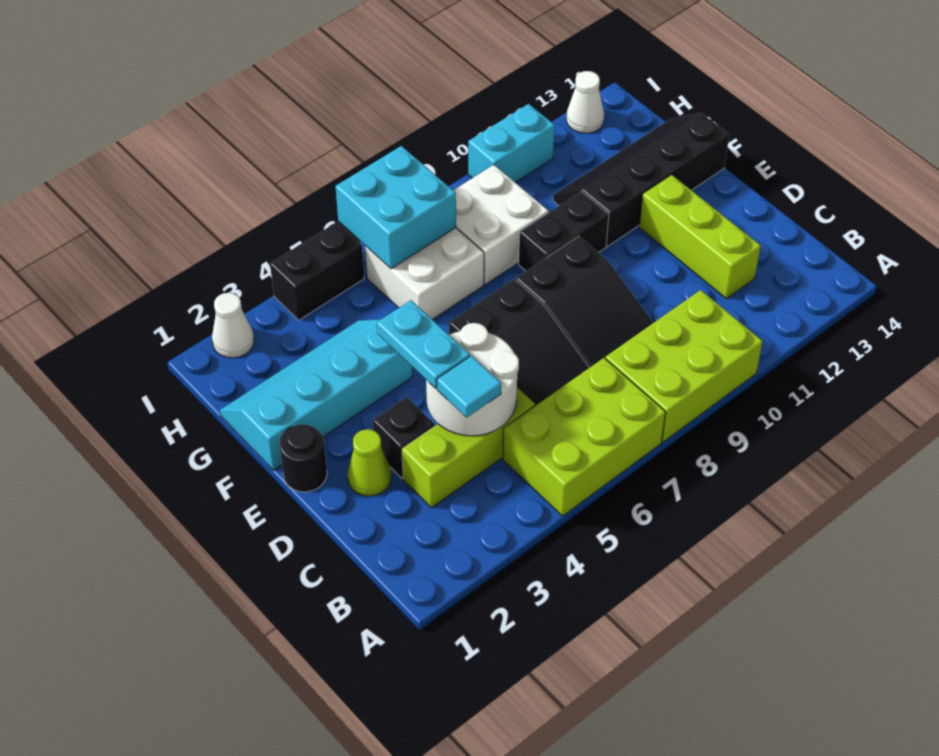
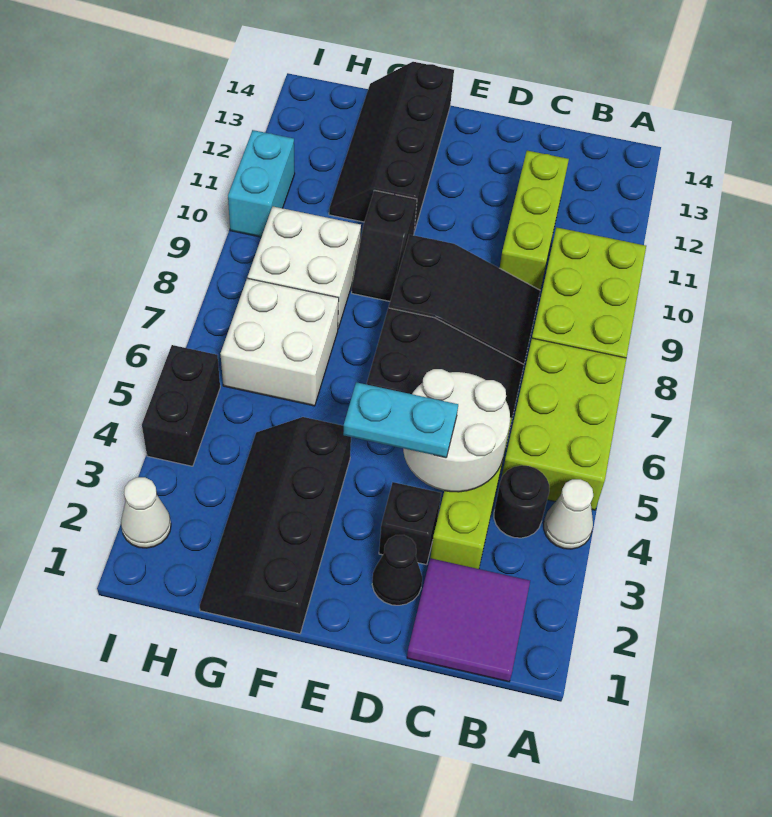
none -> purple 2x2 tile [407,558,530,682]
cyan 1x1 tile [437,356,501,418] -> none
lime 1x3 brick [639,175,761,299] -> lime 1x3 brick turned to [500,151,569,290]
lime 1x1 cone [347,429,391,496] -> black 1x1 cone [372,535,422,605]
black 1x1 round brick [279,424,327,492] -> black 1x1 round brick moved to [494,465,549,538]
cyan 2x4 slope [220,319,413,470] -> black 2x4 slope [200,417,351,634]
black 1x2 brick [519,191,609,271] -> black 1x2 slope [352,190,417,301]
cyan 2x2 brick [335,146,456,269] -> none
white 1x1 cone [566,71,604,133] -> white 1x1 cone moved to [544,479,593,549]

